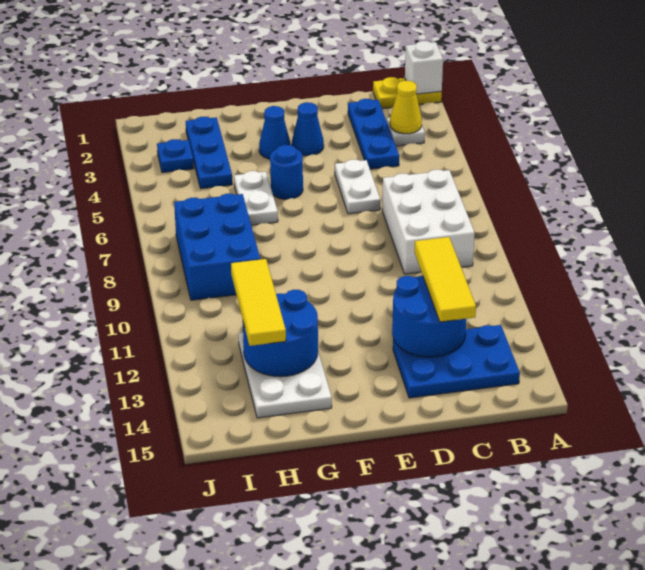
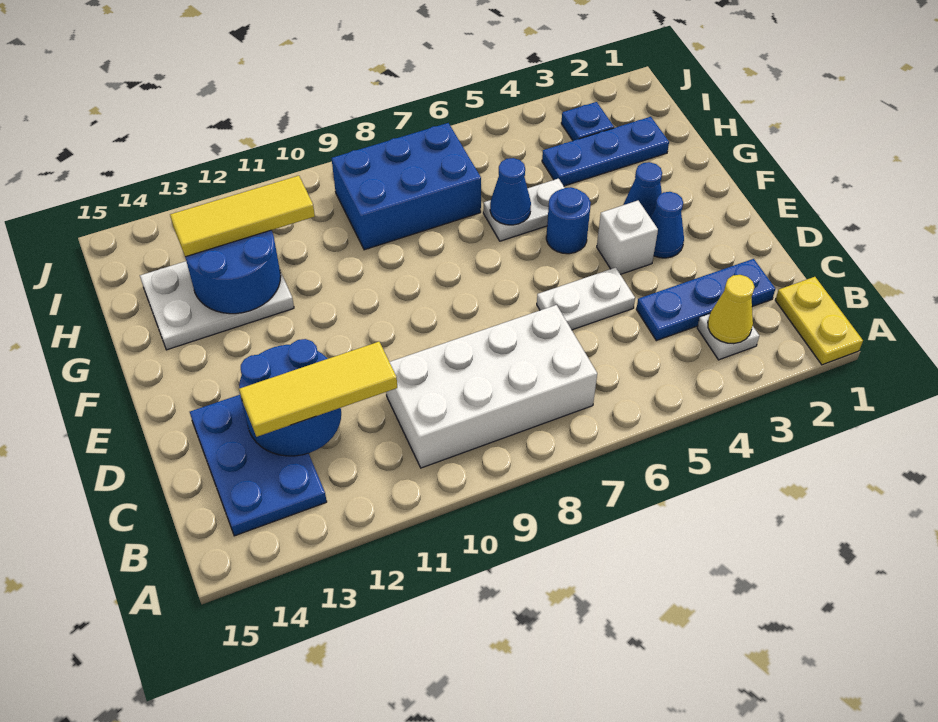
white 1x1 brick [405,41,443,94] -> white 1x1 brick moved to [597,201,658,274]
white 2x3 brick [382,170,475,274] -> white 2x4 brick [386,305,597,468]
none -> blue 1x1 cone [490,158,531,225]

